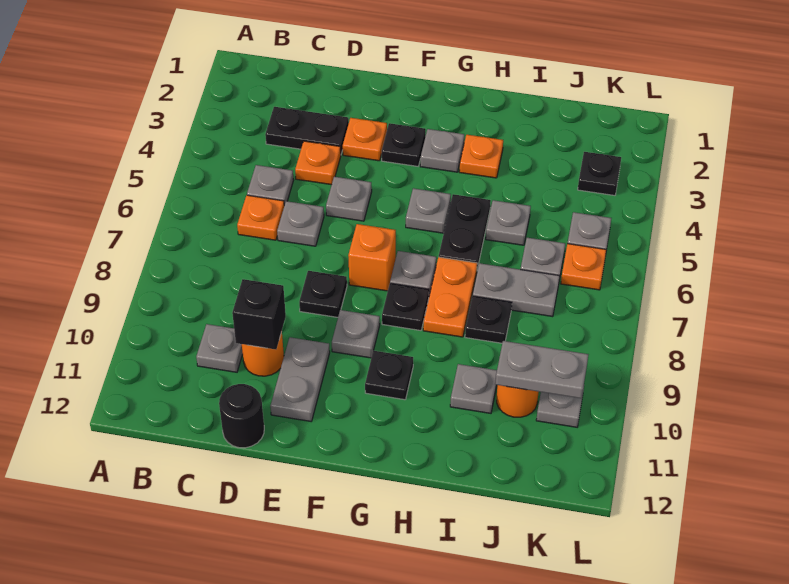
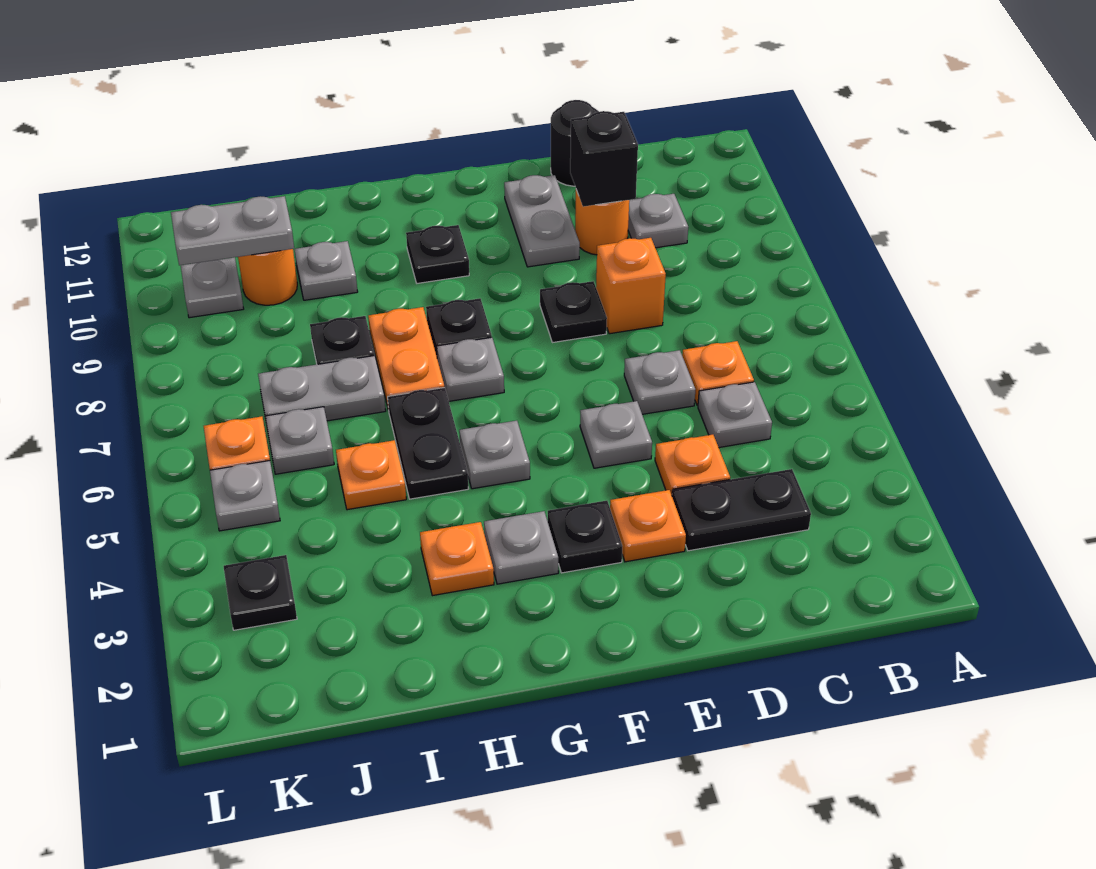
orange 1x1 brick [348,224,396,291] -> orange 1x1 brick moved to [596,238,666,334]
grey 1x1 plate [332,310,380,358] -> none
grey 1x1 plate [486,200,531,245] -> orange 1x1 plate [336,440,406,510]

